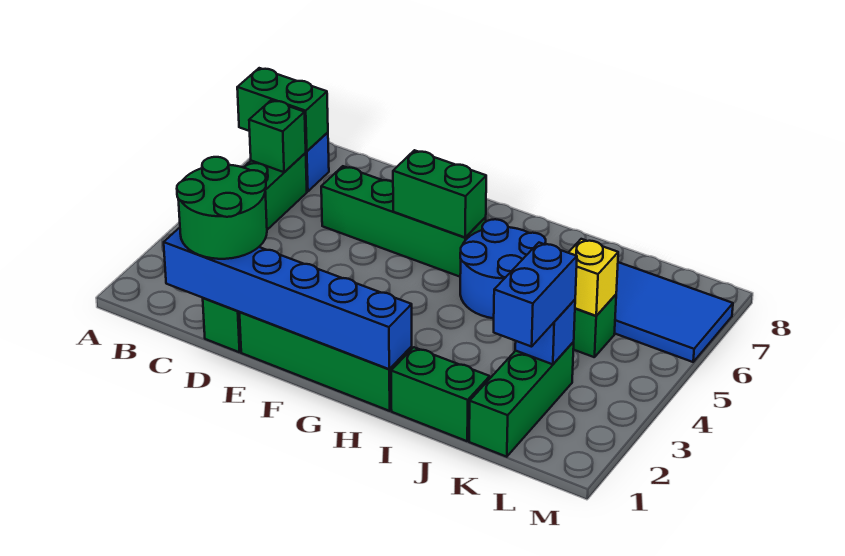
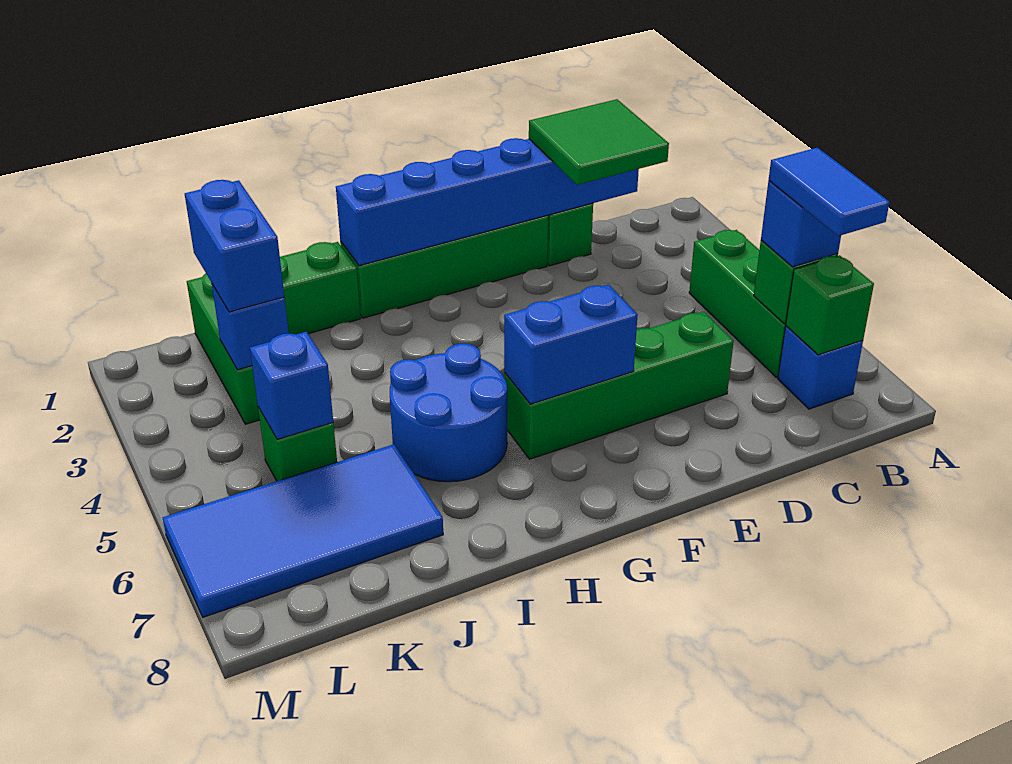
green 1x2 brick [237,68,328,151] -> green 1x1 brick [786,255,874,355]
none -> blue 1x1 brick [761,181,841,267]
none -> blue 1x2 tile [769,148,889,236]
green 2x2 round brick [177,157,267,259] -> green 2x2 tile [529,99,669,185]
green 1x2 brick [393,150,486,238] -> blue 1x2 brick [504,285,638,404]
yellow 1x1 brick [568,239,618,316] -> blue 1x1 brick [250,332,333,439]

